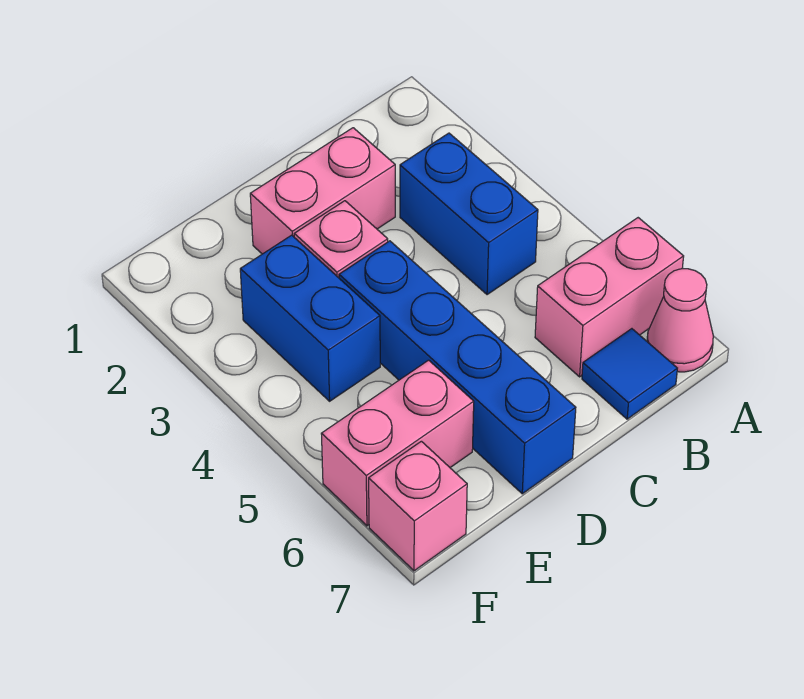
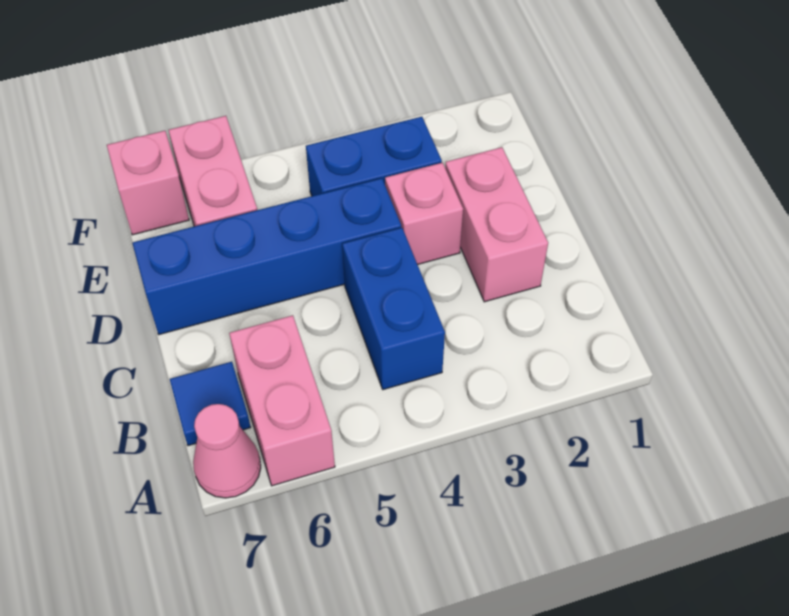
blue 1x2 brick [400,133,538,295] -> blue 1x2 brick turned to [342,228,445,390]

